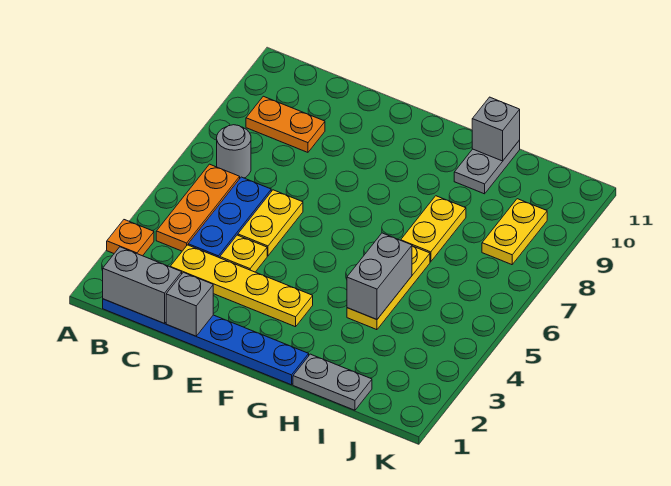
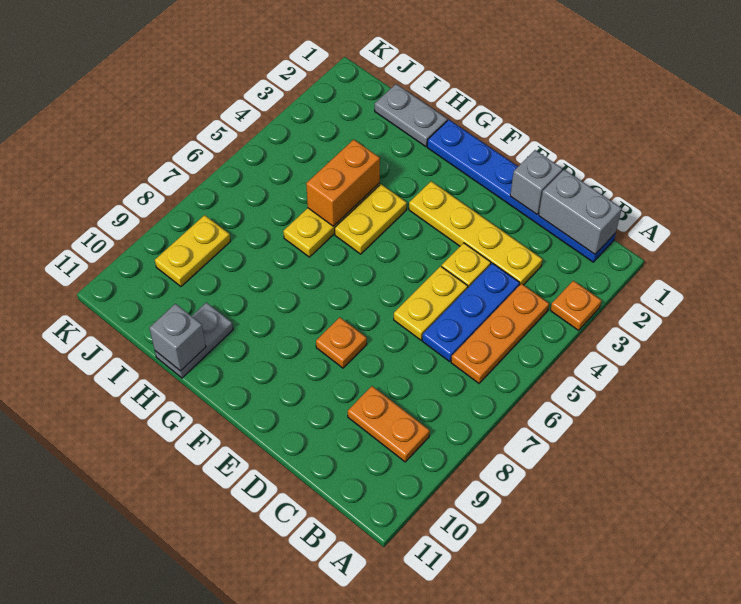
grey 1x1 round brick [217,125,251,178] -> none
none -> orange 1x1 plate [316,317,367,368]
grey 1x2 brick [347,233,412,319] -> orange 1x2 brick [306,140,380,226]
yellow 1x2 plate [401,196,466,262] -> yellow 1x2 plate moved to [335,184,407,254]

